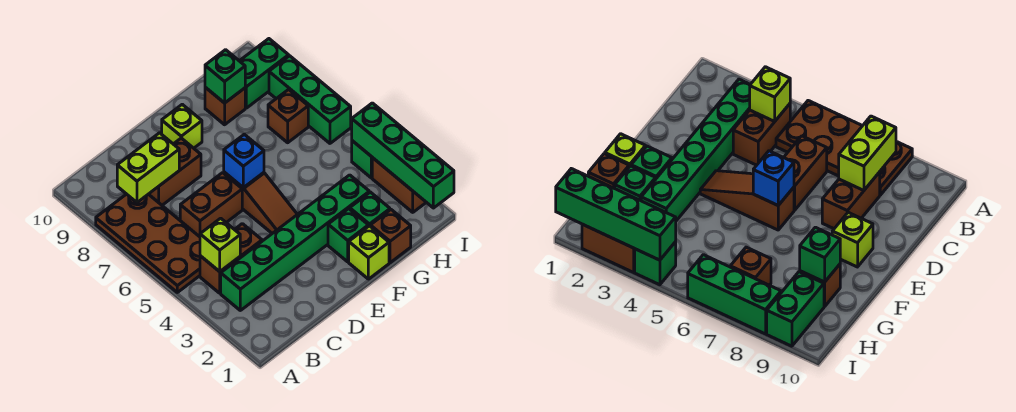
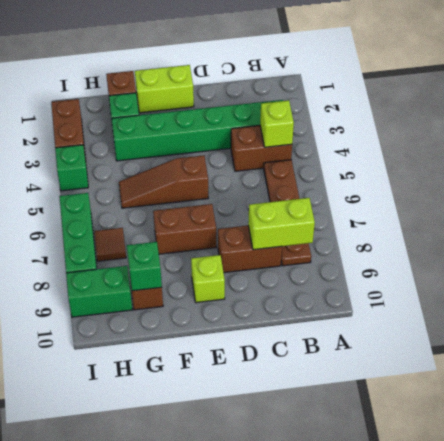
brown 2x4 plate [96,194,200,292] -> brown 1x4 plate [264,160,311,266]
brown 1x2 brick [180,173,242,237] -> brown 1x2 brick moved to [153,204,216,254]
brown 1x3 slope [224,172,297,233] -> brown 1x3 slope turned to [119,155,208,208]
blue 1x1 brick [224,134,264,188] -> none
lime 1x1 brick [349,226,389,279] -> lime 1x2 brick [135,65,194,113]
green 1x1 brick [328,209,368,262] -> none
brown 1x1 brick [268,90,308,143] -> brown 1x1 tile [94,228,126,261]
green 1x4 brick [352,103,454,208] -> none

